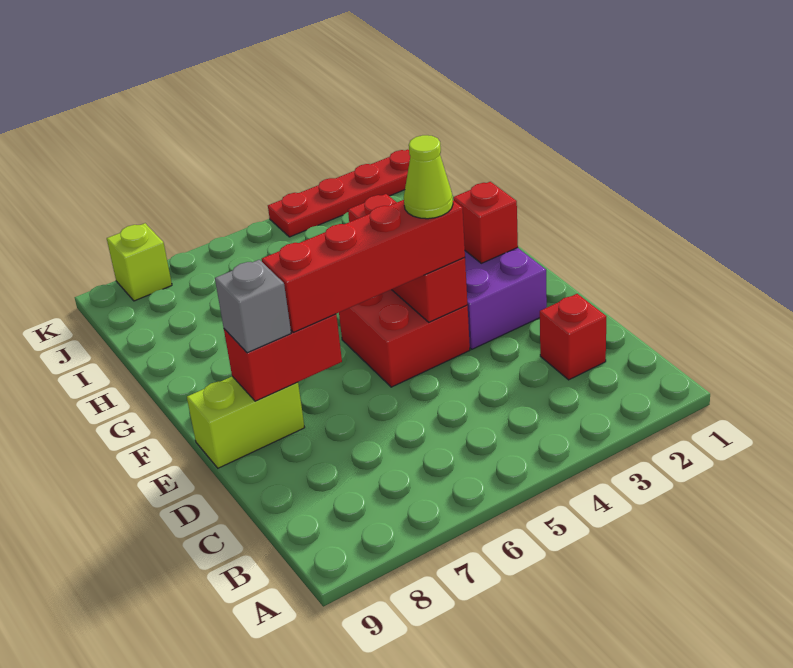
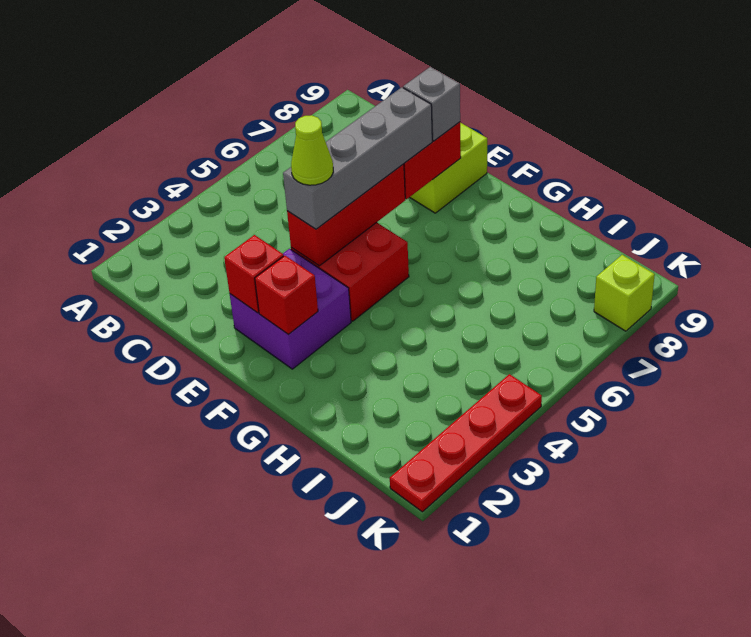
red 1x1 brick [540,294,606,380] -> red 1x1 brick moved to [224,235,284,313]
red 1x3 brick [348,194,468,322] -> red 1x3 brick turned to [287,164,405,266]
red 1x4 brick [262,200,465,332] -> grey 1x4 brick [283,87,432,229]

